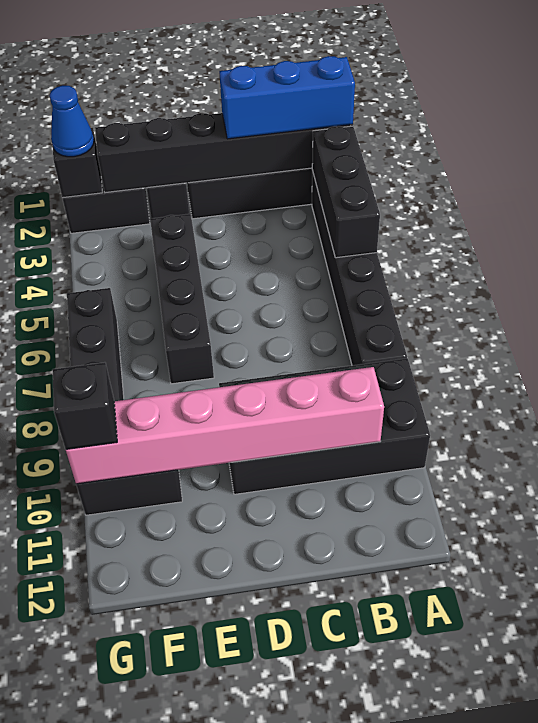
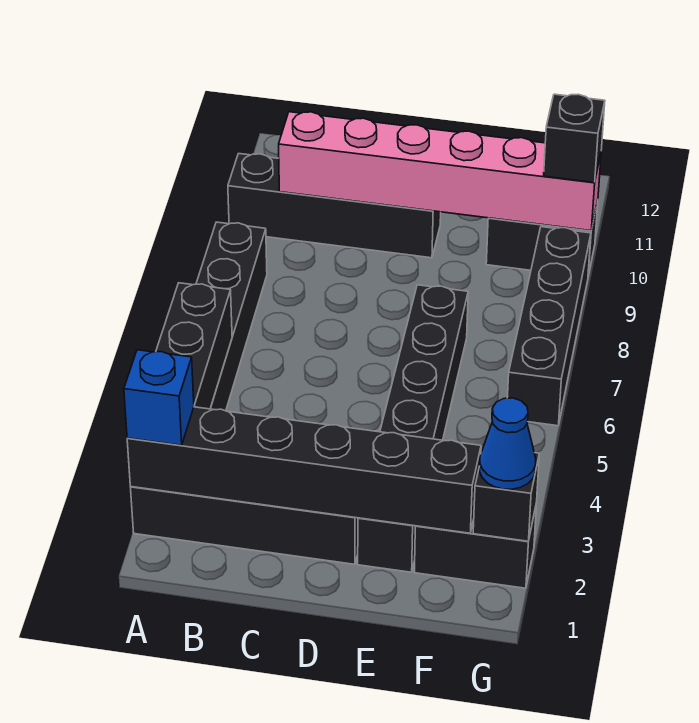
blue 1x3 brick [219,56,355,139] -> blue 1x1 brick [124,350,194,445]
black 2x4 brick [219,358,430,494] -> black 1x4 brick [228,154,441,258]

